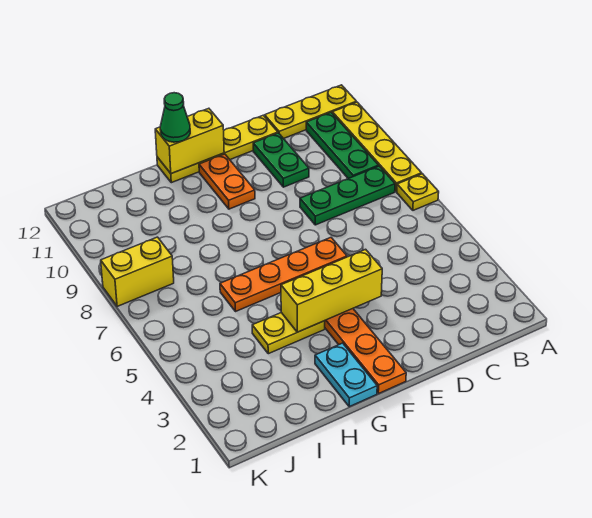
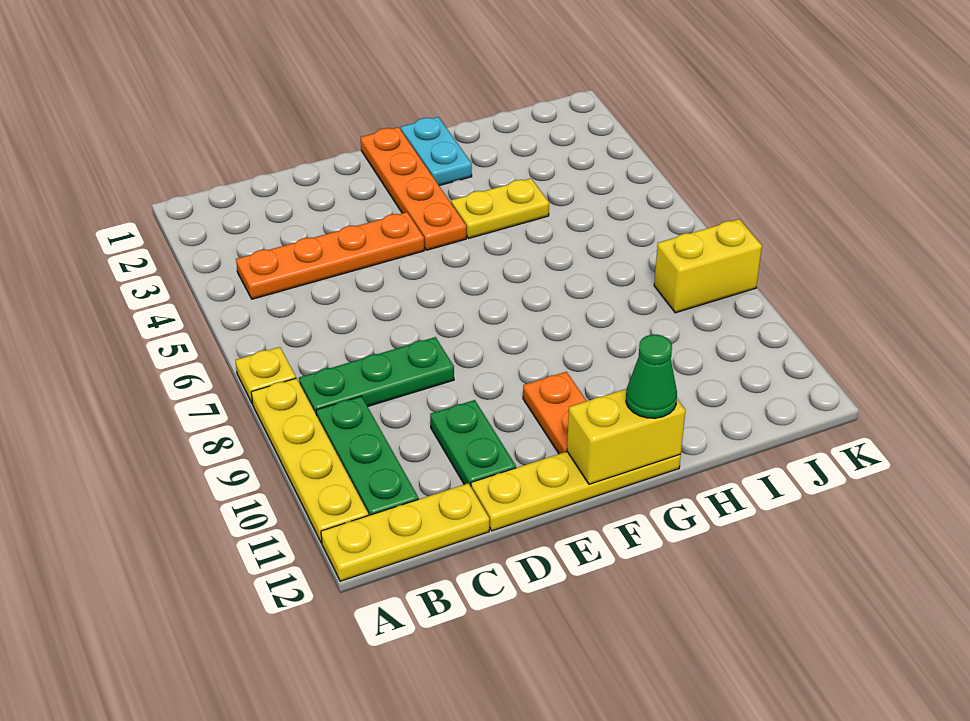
yellow 1x3 brick [281,249,382,332] -> none
orange 1x4 plate [220,238,347,312] -> orange 1x4 plate moved to [236,212,424,299]

